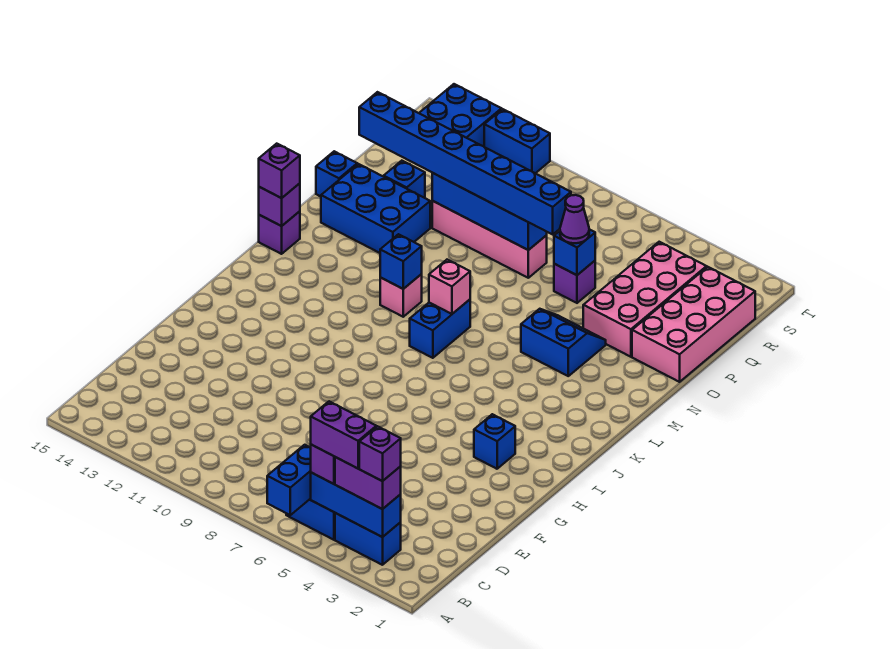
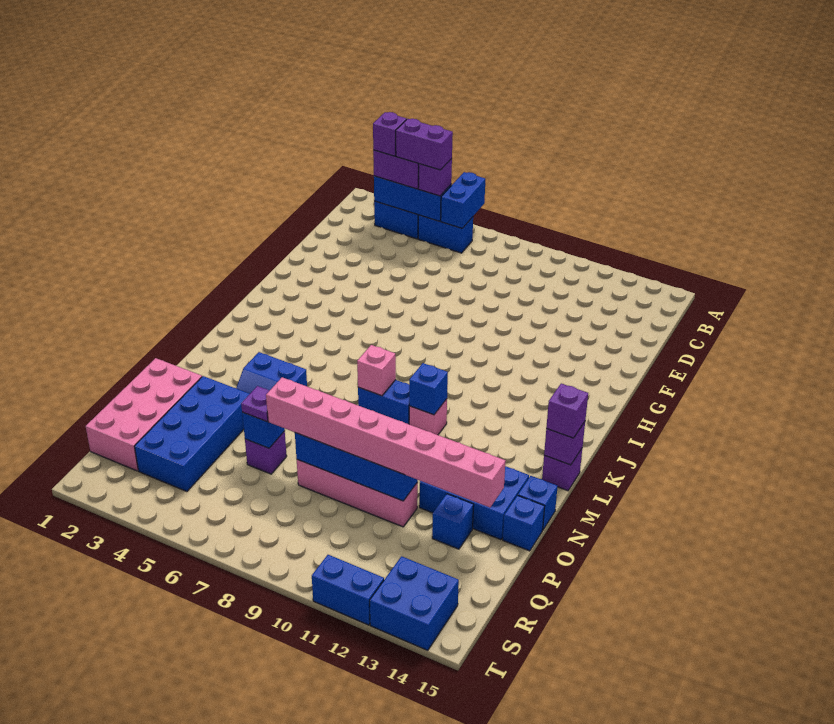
blue 1x1 brick [474,414,515,469] -> blue 1x1 brick moved to [518,476,558,530]
blue 1x2 brick [410,300,470,358] -> blue 1x2 brick turned to [358,380,409,424]
pink 2x4 brick [583,242,707,357] -> blue 2x4 brick [134,376,249,491]
purple 1x1 cone [560,195,589,243] -> purple 1x1 plate [241,386,269,422]
blue 1x8 brick [359,92,571,234] -> pink 1x8 brick [266,377,505,507]

